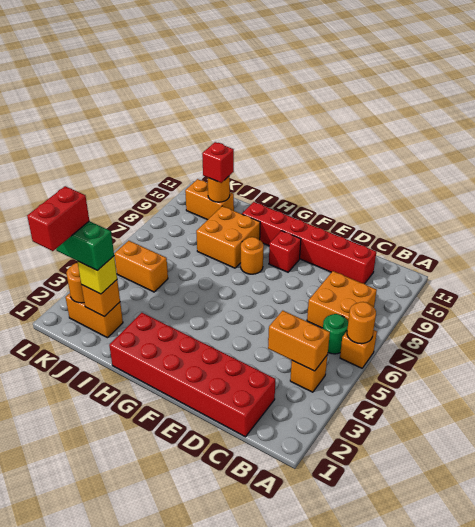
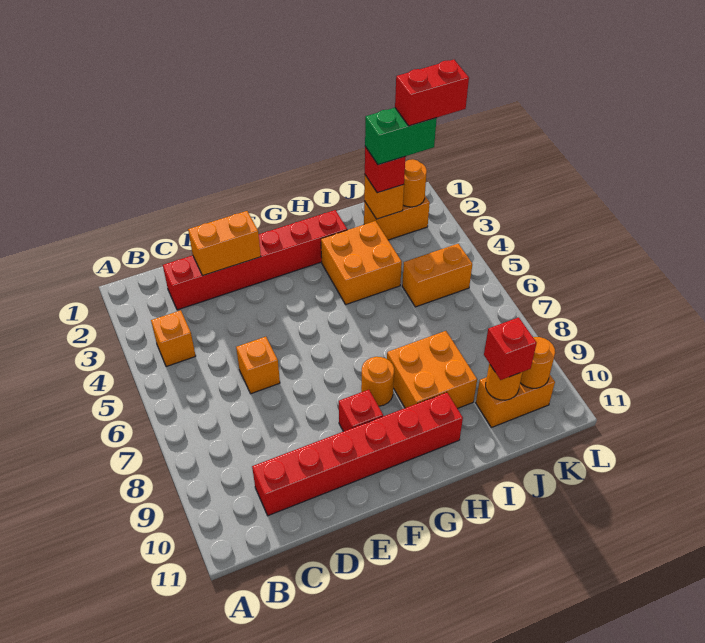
orange 1x1 brick [340,330,377,368] -> orange 1x1 brick moved to [236,337,280,394]
orange 1x1 round brick [347,302,376,344] -> orange 1x1 round brick moved to [520,337,555,388]
orange 1x2 brick [268,311,330,371] -> orange 1x2 brick moved to [188,211,261,276]
green 1x1 round brick [323,314,348,354] -> none
orange 2x2 brick [307,271,377,328] -> orange 2x2 brick moved to [321,221,402,304]
red 2x6 brick [109,313,275,437] -> red 1x6 brick [163,210,347,310]
yellow 1x1 brick [77,256,117,294] -> red 1x1 brick [365,147,406,193]
red 1x2 brick [27,186,89,251] -> red 1x2 brick turned to [395,60,469,126]

